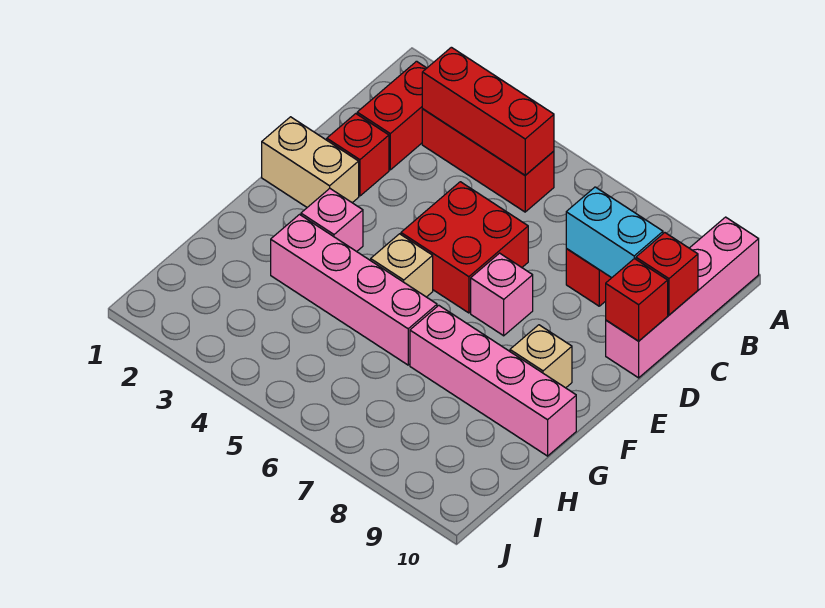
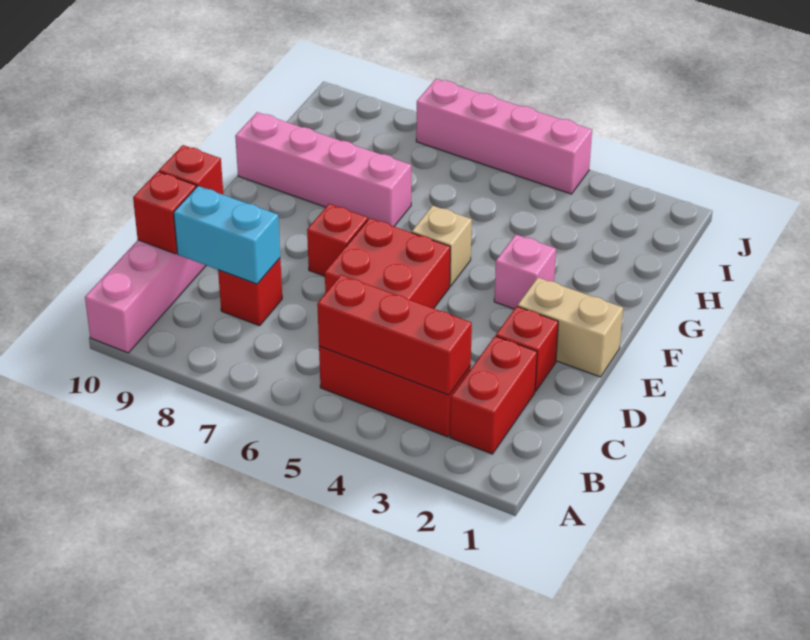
pink 1x1 brick [471,253,533,336] -> red 1x1 brick [307,204,368,276]
tan 1x1 brick [510,325,572,388] -> none
pink 1x4 brick [271,215,437,365] -> pink 1x4 brick moved to [416,79,592,194]

